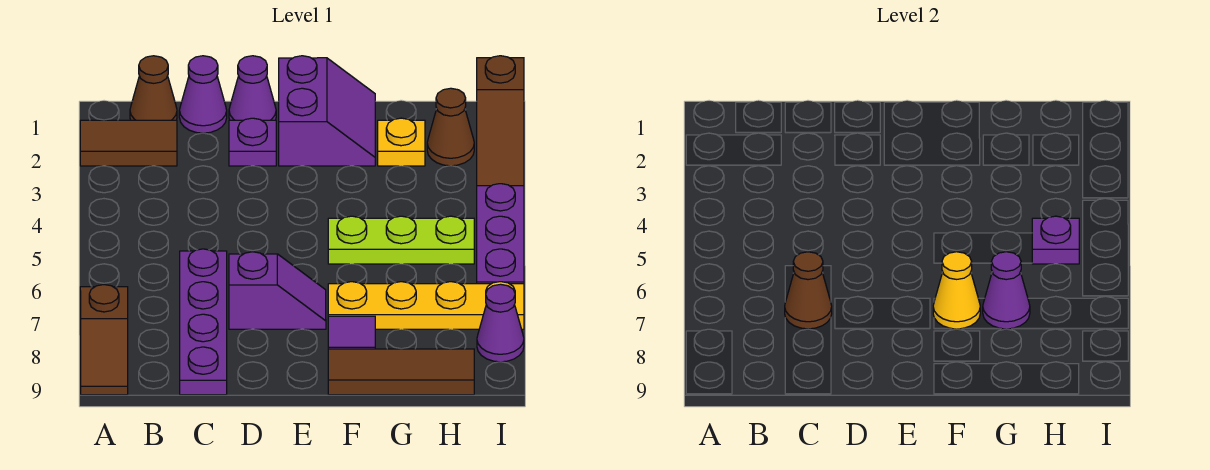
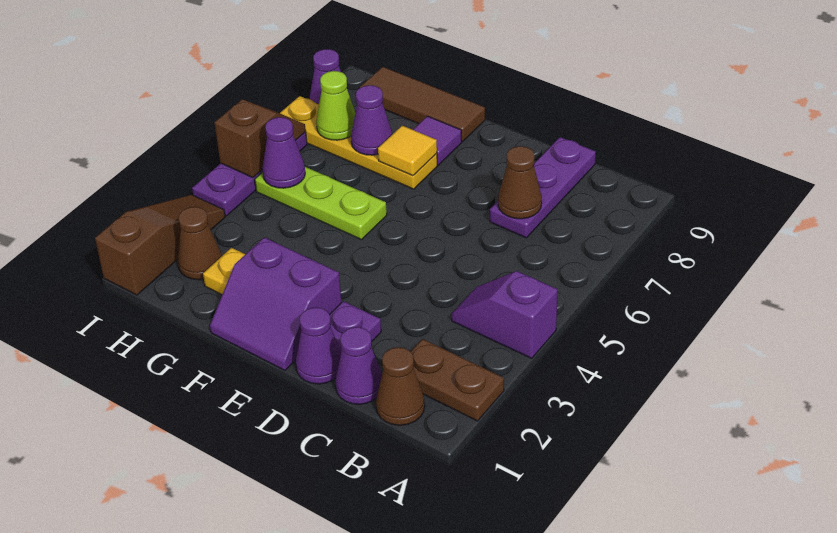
brown 1x2 tile [80,120,177,166] -> brown 1x2 plate [411,339,504,421]
brown 1x2 slope [80,285,128,395] -> brown 1x2 slope moved to [214,100,306,178]
purple 1x4 plate [180,249,227,395] -> purple 1x3 plate [490,137,596,238]
purple 1x2 slope [229,252,326,329] -> purple 1x2 slope moved to [452,271,558,358]
purple 2x2 slope [279,56,375,166] -> purple 2x2 slope turned to [210,237,342,370]
yellow 1x1 cone [933,252,980,329] -> yellow 1x1 tile [378,126,437,176]
purple 1x1 plate [1032,216,1079,264] -> purple 1x1 cone [262,117,305,188]
none -> lime 1x1 cone [316,71,355,140]

